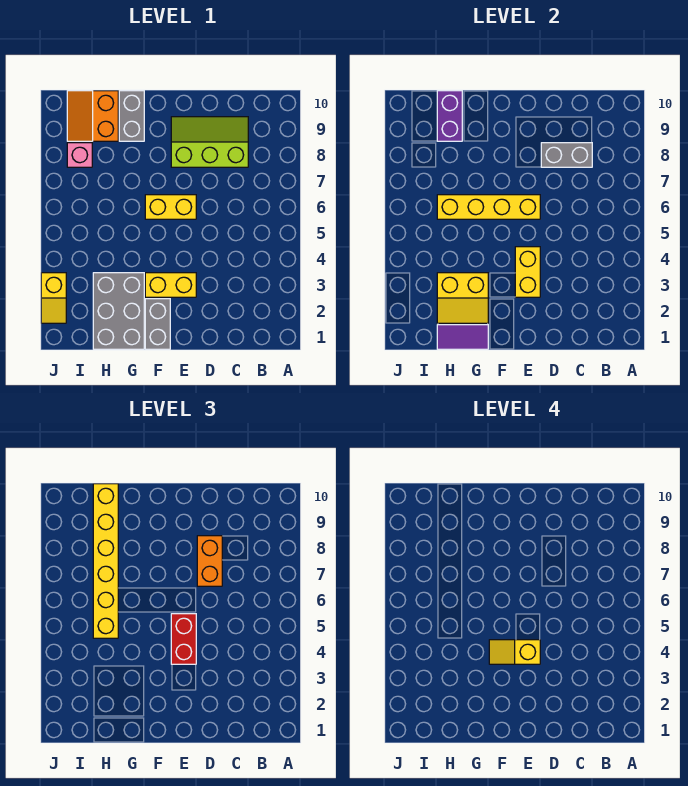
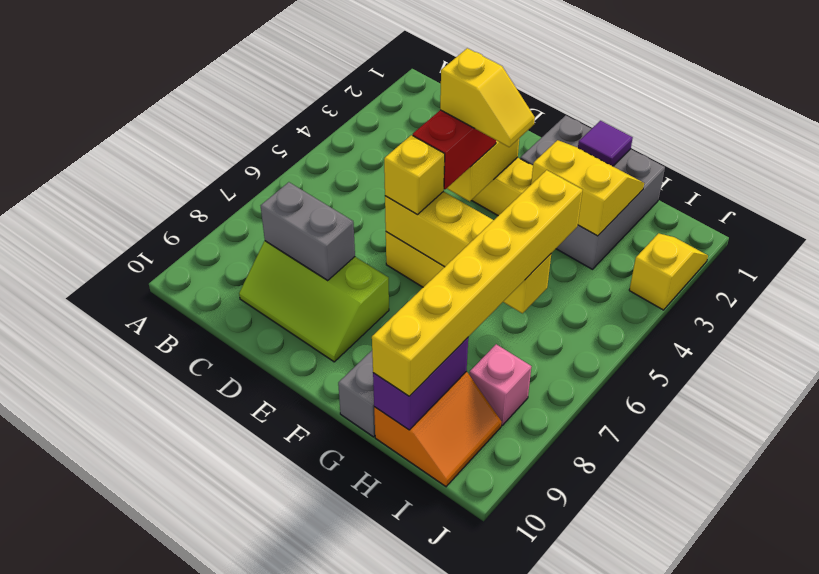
orange 1x2 brick [197,536,222,586] -> none
none -> yellow 1x1 brick [384,135,445,215]
purple 1x2 tile [437,325,488,349] -> purple 1x1 tile [578,121,633,166]

